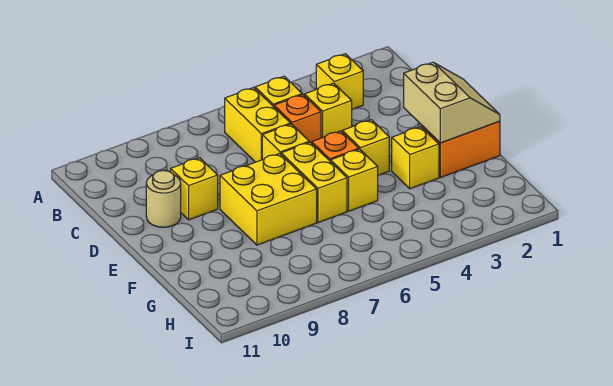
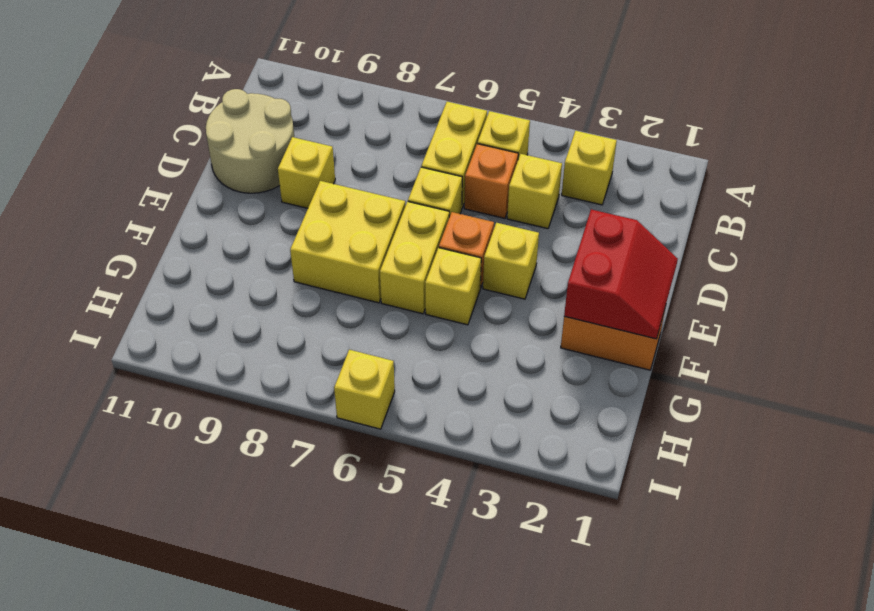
tan 1x1 round brick [146,170,181,227] -> tan 2x2 round brick [206,89,294,193]
tan 2x2 slope [404,62,500,143] -> red 2x2 slope [564,209,678,339]
yellow 1x1 brick [392,127,439,189] -> yellow 1x1 brick moved to [334,350,395,429]

